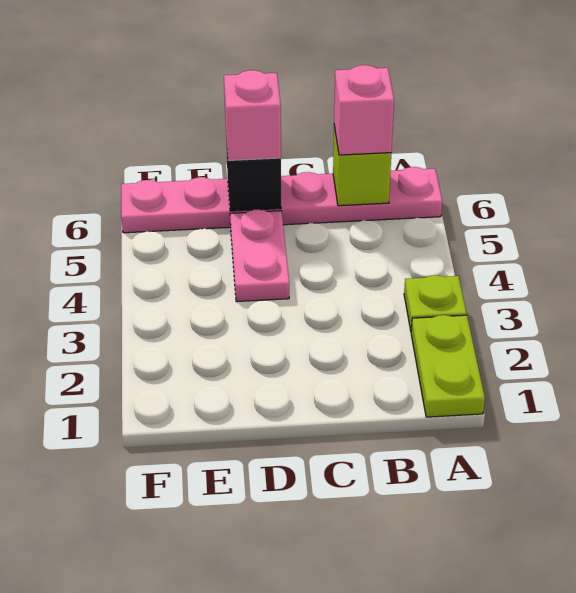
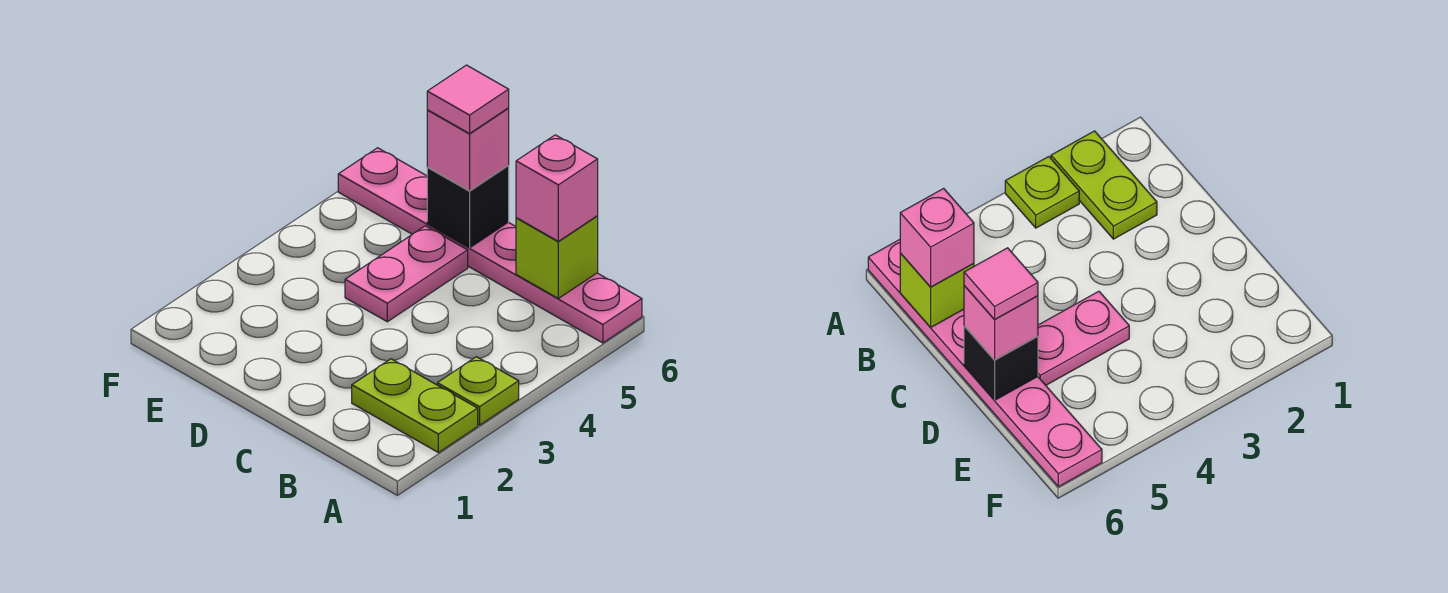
lime 1x2 plate [411,315,485,417] -> lime 1x2 plate turned to [352,359,478,453]
none -> pink 1x1 tile [427,65,509,134]

